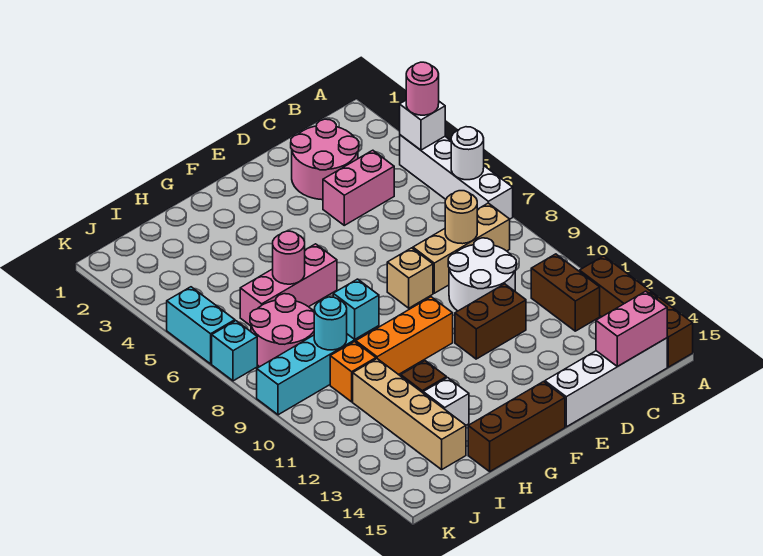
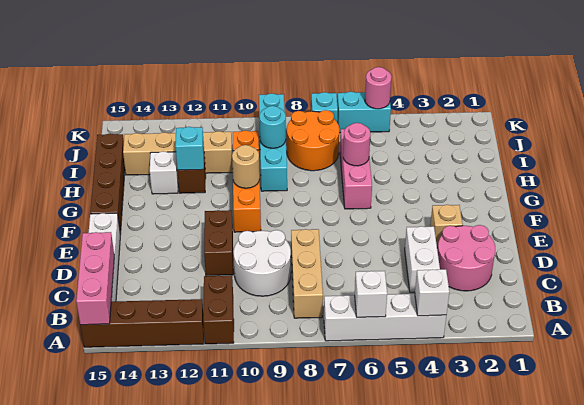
pink 1x1 round brick [406,62,439,115] -> pink 1x1 round brick moved to [365,67,392,109]
white 1x1 round brick [451,127,484,180] -> white 1x1 brick [355,271,387,317]
brown 1x2 brick [531,254,600,331] -> brown 1x2 brick turned to [203,275,234,344]
pink 1x2 brick [596,291,667,367] -> pink 1x3 brick [76,232,114,325]
pink 1x2 brick [323,150,394,225] -> white 1x2 brick [405,226,440,292]
tan 1x1 round brick [445,191,477,244] -> tan 1x1 round brick moved to [232,145,260,188]
tan 1x1 brick [387,248,433,308] -> tan 1x1 brick moved to [430,205,463,248]
brown 1x3 brick [468,382,565,471] -> brown 1x4 brick [90,134,125,235]
cyan 1x1 brick [333,279,379,339] -> cyan 1x1 brick moved to [175,127,204,170]
pink 2x2 round brick [250,294,314,367] -> orange 2x2 round brick [287,110,339,171]

